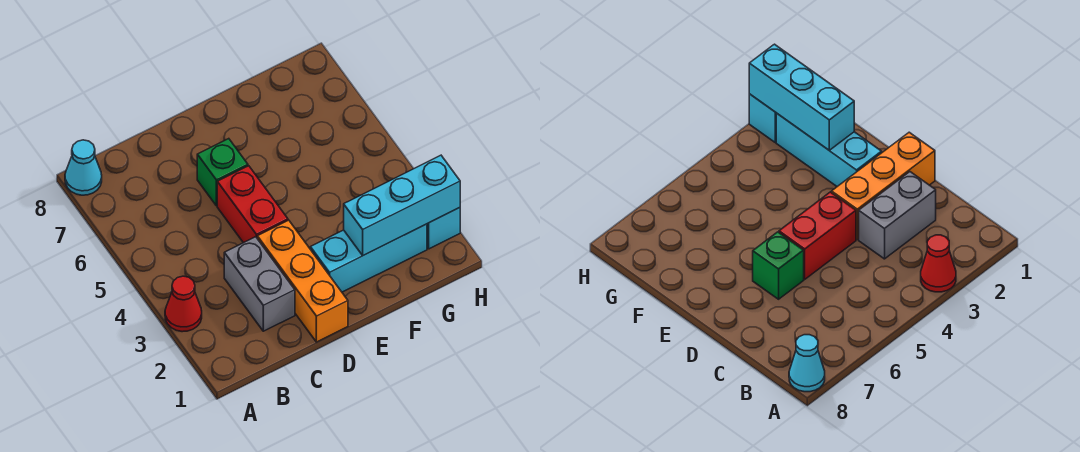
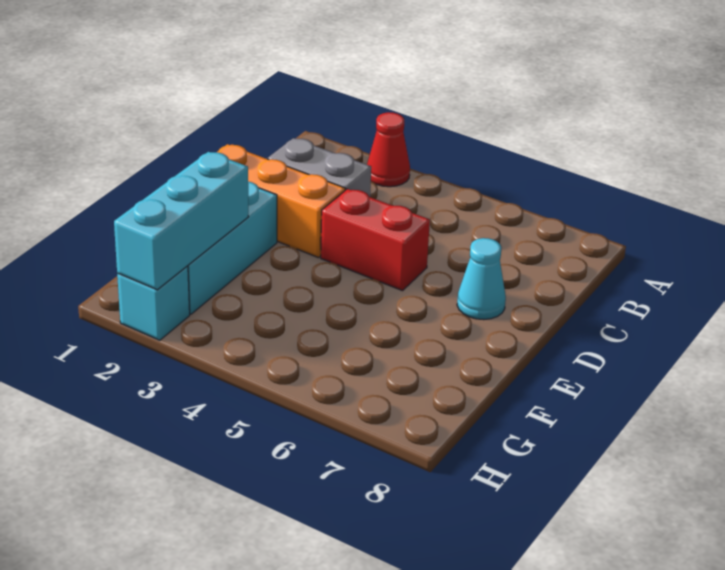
cyan 1x1 cone [65,140,102,195] -> cyan 1x1 cone moved to [457,238,506,320]
green 1x1 brick [197,139,248,206] -> none

